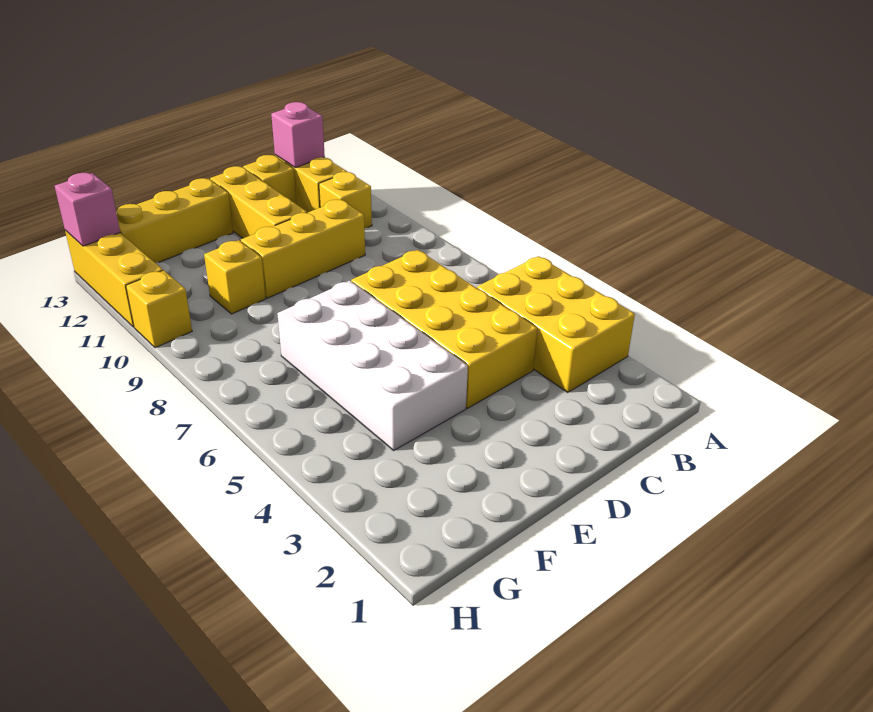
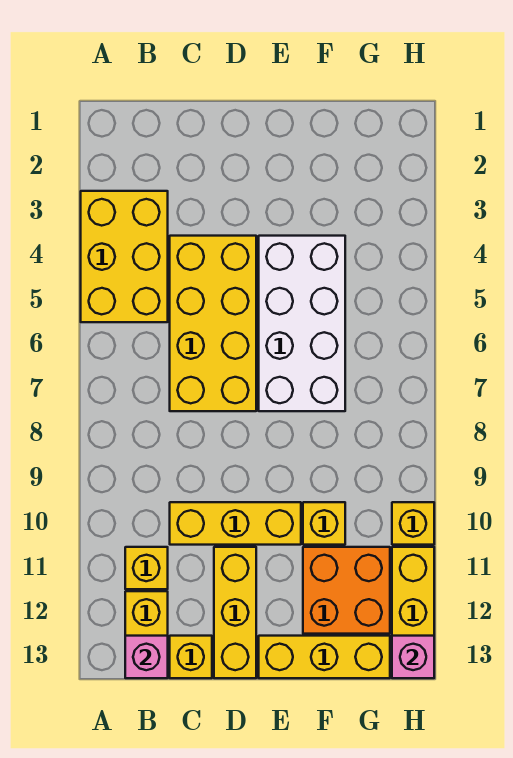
none -> orange 2x2 brick [303,547,390,634]

